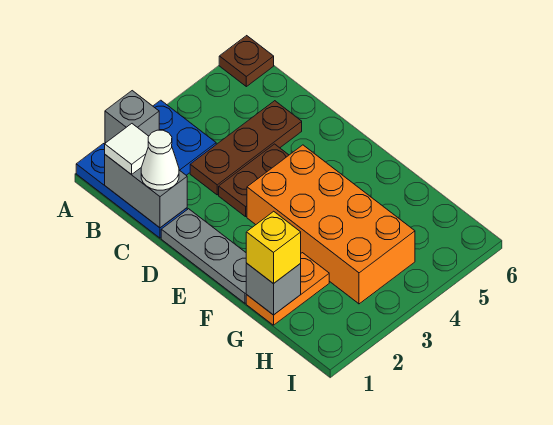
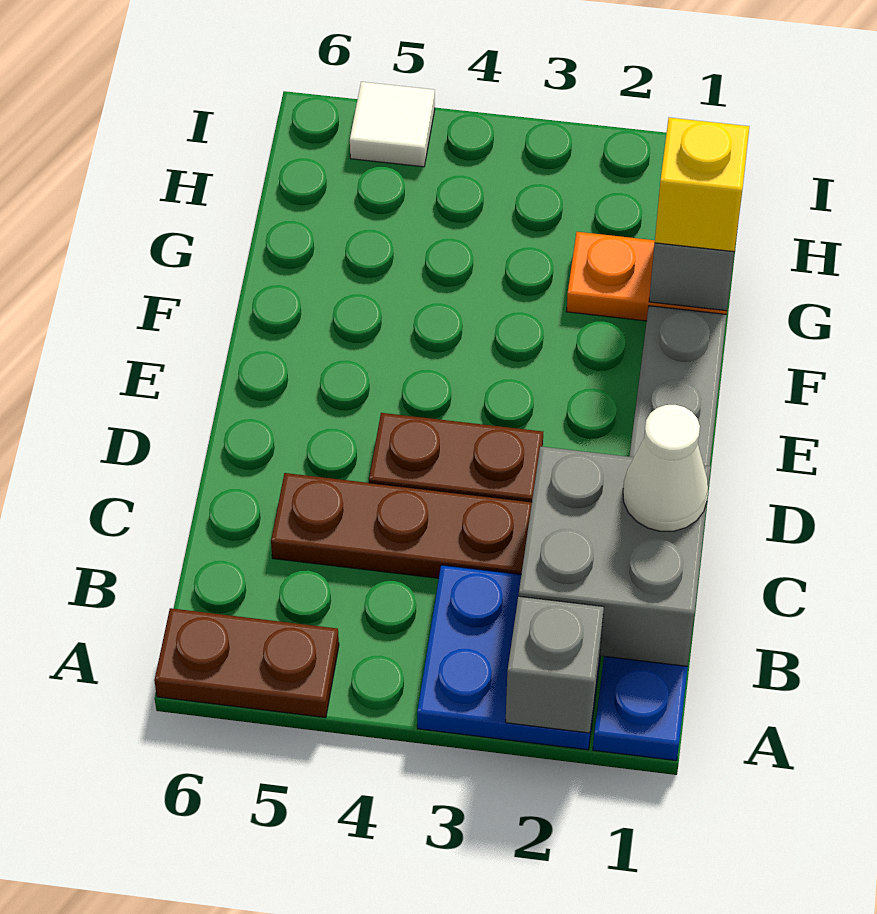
brown 1x1 plate [219,36,274,87] -> brown 1x2 plate [154,608,339,718]
grey 1x2 brick [105,155,187,228] -> grey 2x2 brick [519,446,711,666]
white 1x1 tile [105,124,149,175] -> white 1x1 tile moved to [350,82,435,167]
orange 2x4 brick [247,145,415,304] -> none

